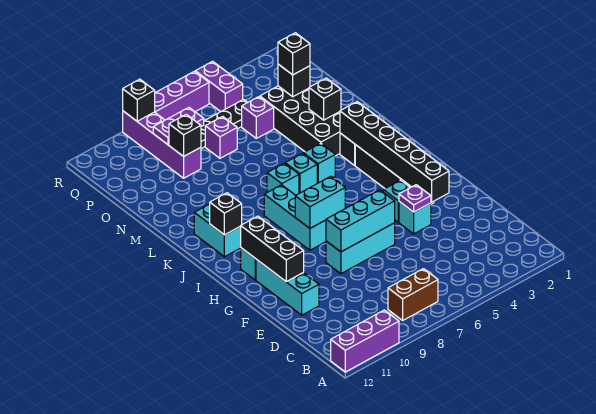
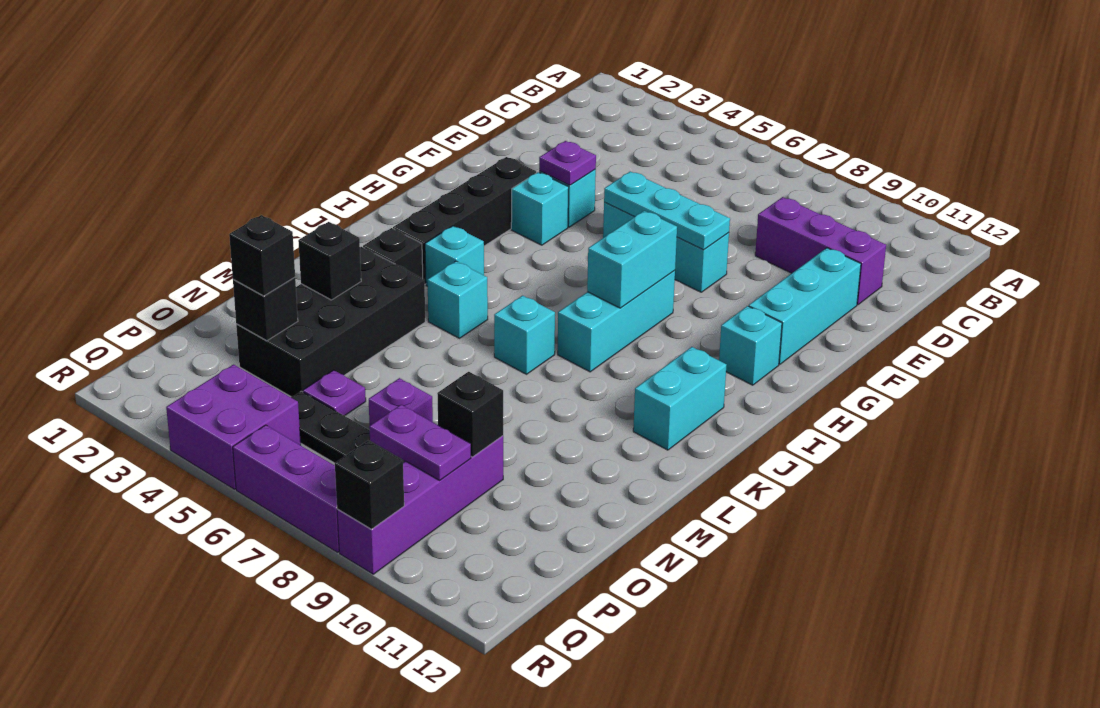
purple 1x3 brick [331,310,399,372] -> purple 1x3 brick moved to [755,197,886,305]
brown 1x2 brick [388,269,438,320] -> none
black 1x6 brick [340,102,449,202] -> none
cyan 1x3 brick [326,190,395,252] -> cyan 1x3 plate [604,171,730,250]
black 1x3 brick [241,216,304,281] -> none
cyan 1x2 brick [295,176,345,228] -> cyan 1x2 brick turned to [587,211,677,308]
black 1x1 brick [210,193,242,235] -> none
cyan 1x1 brick [285,153,317,193] -> cyan 1x1 brick moved to [425,226,484,286]
purple 1x1 brick [242,97,274,138] -> purple 1x1 plate [303,370,366,416]
purple 1x2 brick [195,61,243,112] -> purple 2x2 brick [166,365,301,489]

